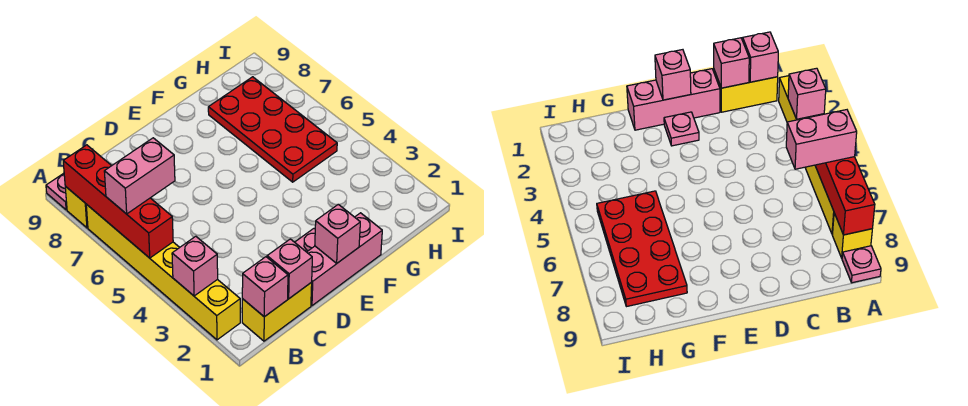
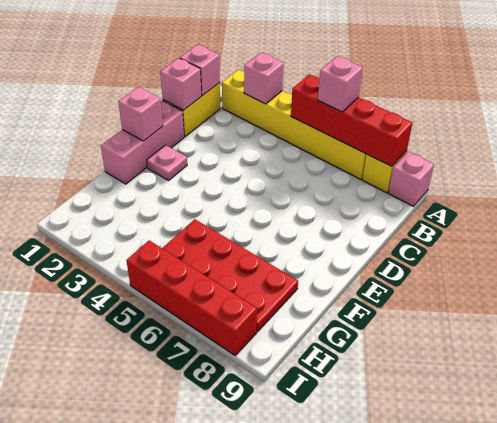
pink 1x2 brick [104,138,175,214] -> pink 1x1 brick [318,56,363,112]
pink 1x1 plate [46,173,67,210] -> pink 1x1 brick [388,151,434,206]
none -> red 1x4 brick [126,240,257,355]

